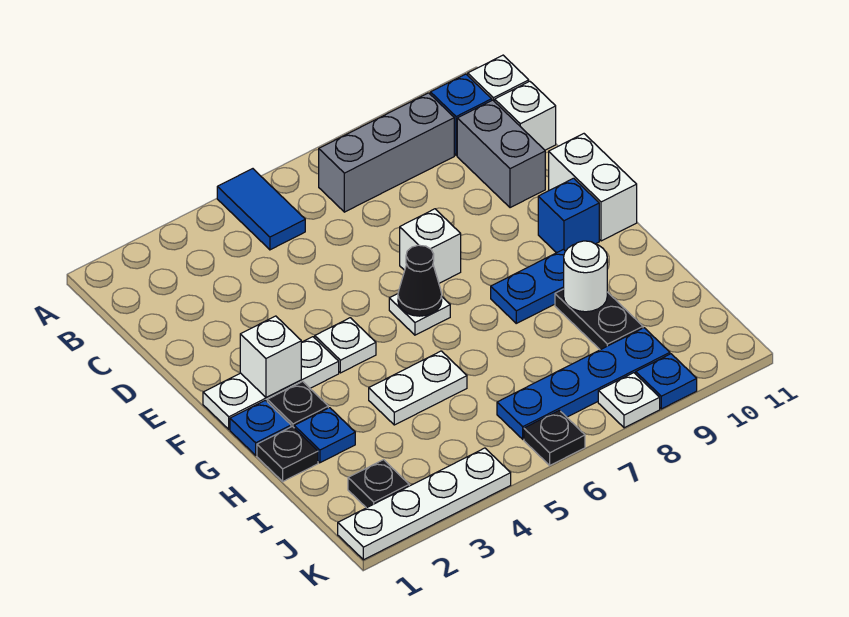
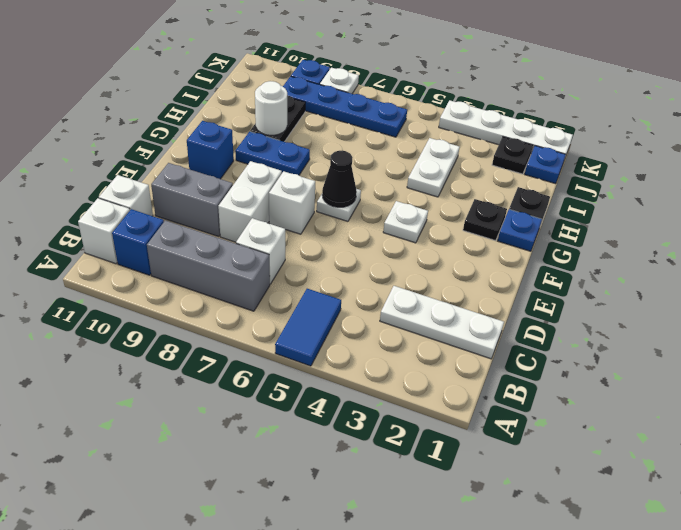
grey 1x2 brick [457,100,545,208] -> grey 1x2 brick turned to [151,163,233,237]
white 1x2 brick [549,134,637,241] -> white 1x2 brick moved to [218,161,282,242]
white 1x3 plate [203,337,339,429] -> white 1x3 plate moved to [380,286,504,359]
white 1x1 brick [240,316,301,398] -> white 1x1 brick moved to [236,218,285,284]
blue 1x1 plate [294,408,355,463] -> blue 1x1 plate moved to [525,146,566,184]
white 1x2 plate [369,351,467,425] -> white 1x2 plate turned to [407,138,460,197]
black 1x1 plate [524,410,585,465] -> none

